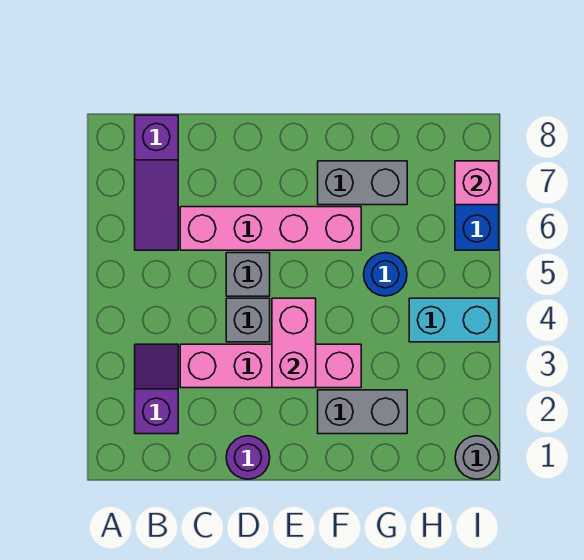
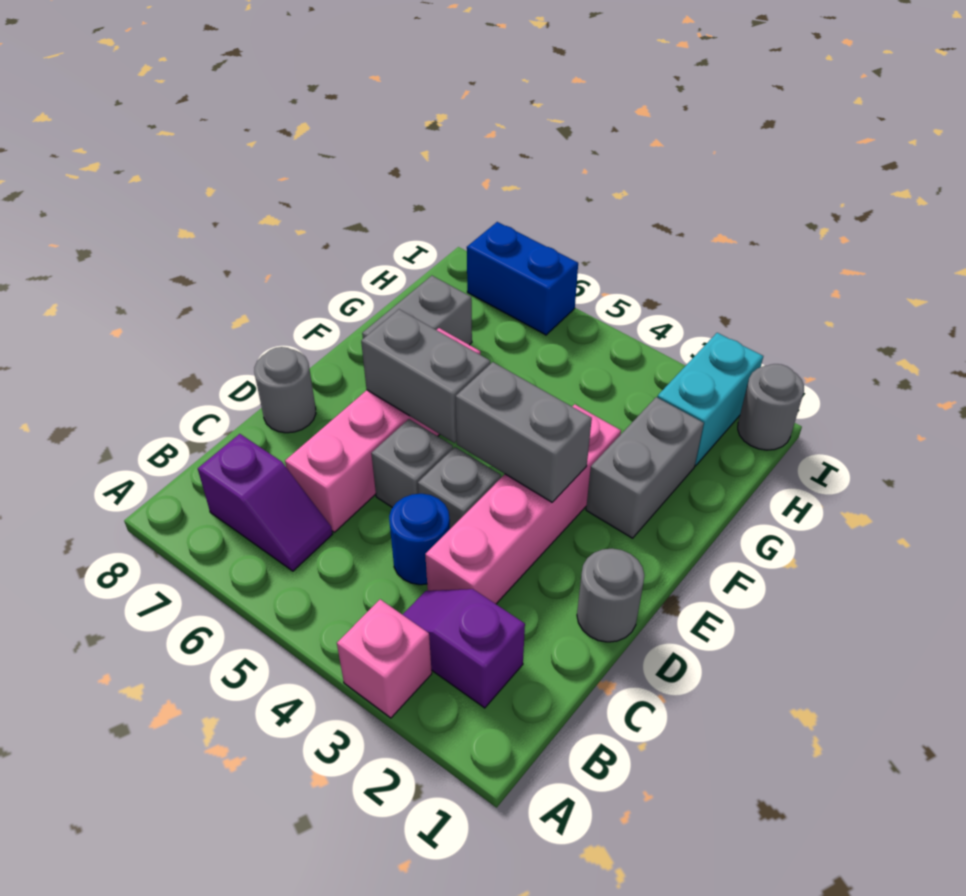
purple 1x3 slope [135,115,178,250] -> purple 1x2 slope [198,434,333,571]
purple 1x1 round brick [226,436,270,479] -> grey 1x1 round brick [577,549,644,642]
none -> grey 1x1 round brick [254,347,316,433]
pink 1x2 brick [272,298,316,388] -> grey 1x2 brick [456,362,592,502]
none -> grey 1x2 brick [361,309,490,443]
blue 1x1 round brick [364,253,407,296] -> blue 1x1 round brick moved to [389,494,450,585]
cyan 1x2 brick [409,298,499,342] -> cyan 1x2 brick moved to [657,333,763,466]
pink 1x1 brick [455,161,499,205] -> pink 1x1 brick moved to [337,599,432,718]

